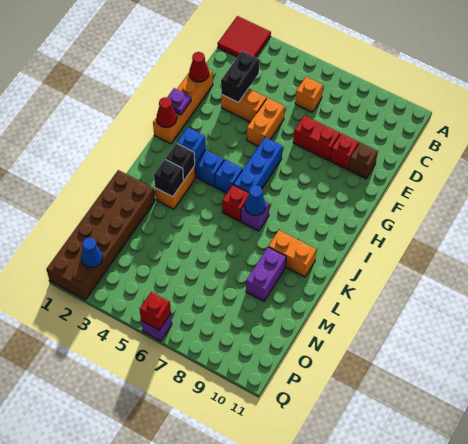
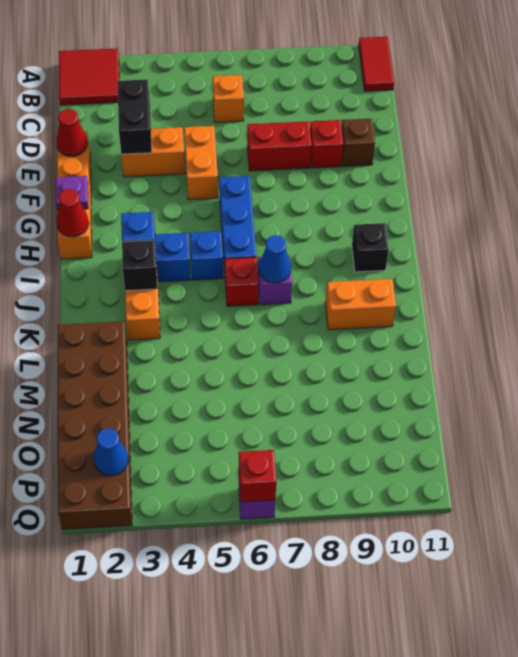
none -> red 1x2 tile [359,37,394,91]
black 1x1 brick [154,159,184,197] -> black 1x1 brick moved to [352,223,389,272]
purple 1x2 brick [246,247,286,301] -> none

